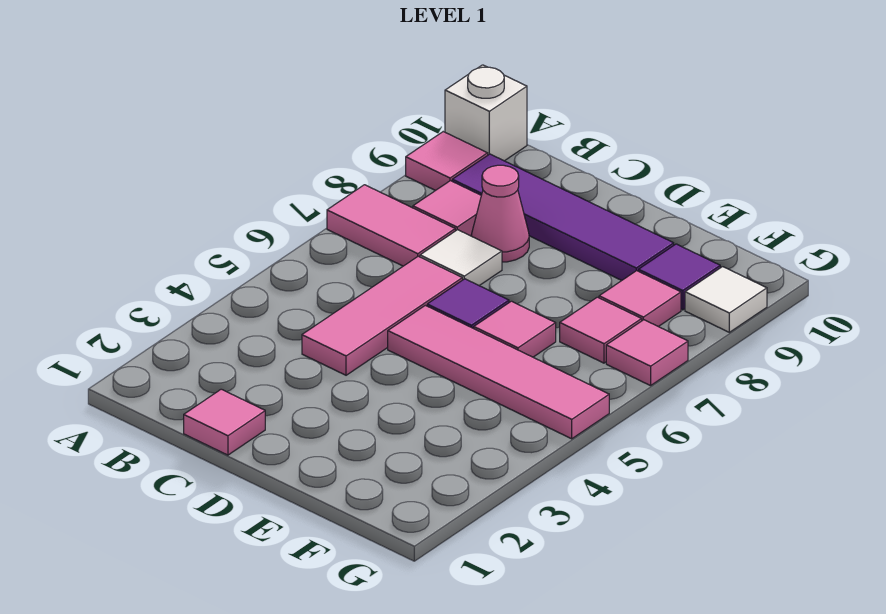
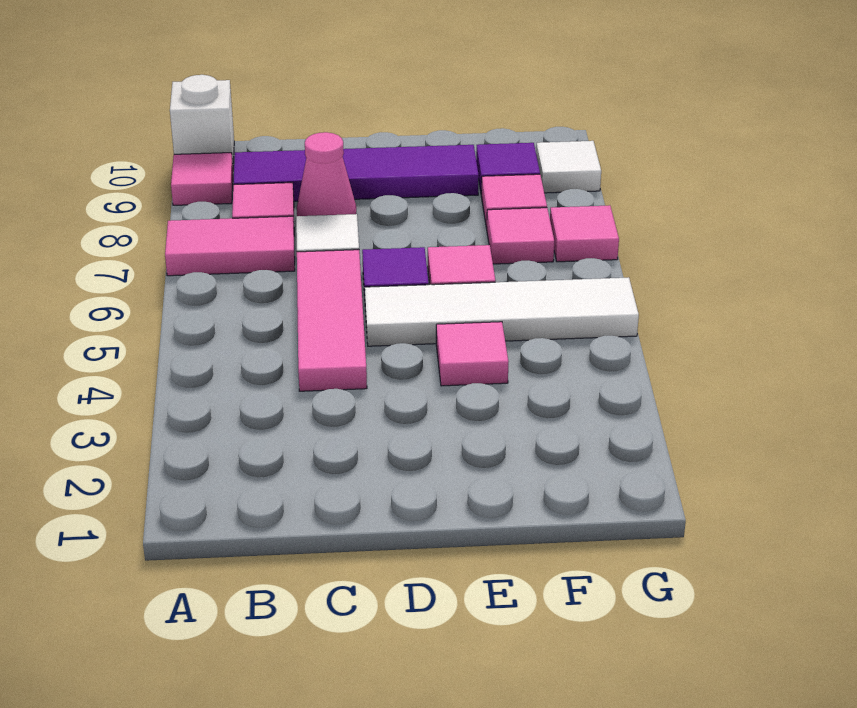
pink 1x1 tile [184,389,265,455] -> pink 1x1 tile moved to [436,322,508,386]
pink 1x4 tile [388,305,609,439] -> white 1x4 tile [365,277,639,346]

